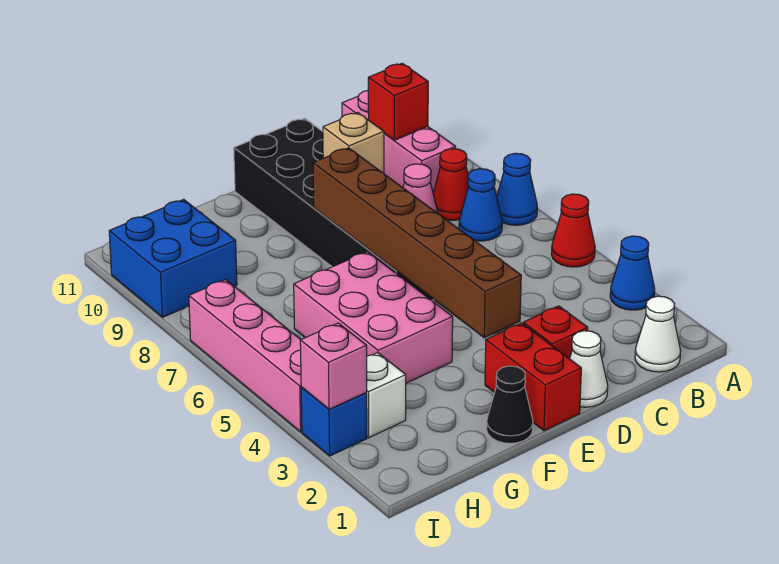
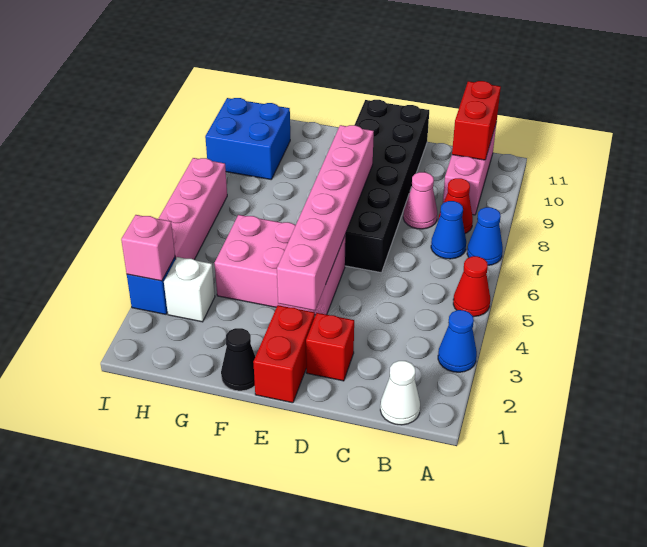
red 1x1 brick [368,63,428,140] -> red 1x2 brick [452,81,501,160]
white 1x1 cone [570,331,608,407] -> none
tan 1x1 brick [323,112,384,173] -> none
brown 1x6 brick [313,148,521,338] -> pink 1x6 brick [277,125,374,311]
pink 2x3 brick [294,252,453,383] -> pink 2x3 brick turned to [215,215,346,315]

